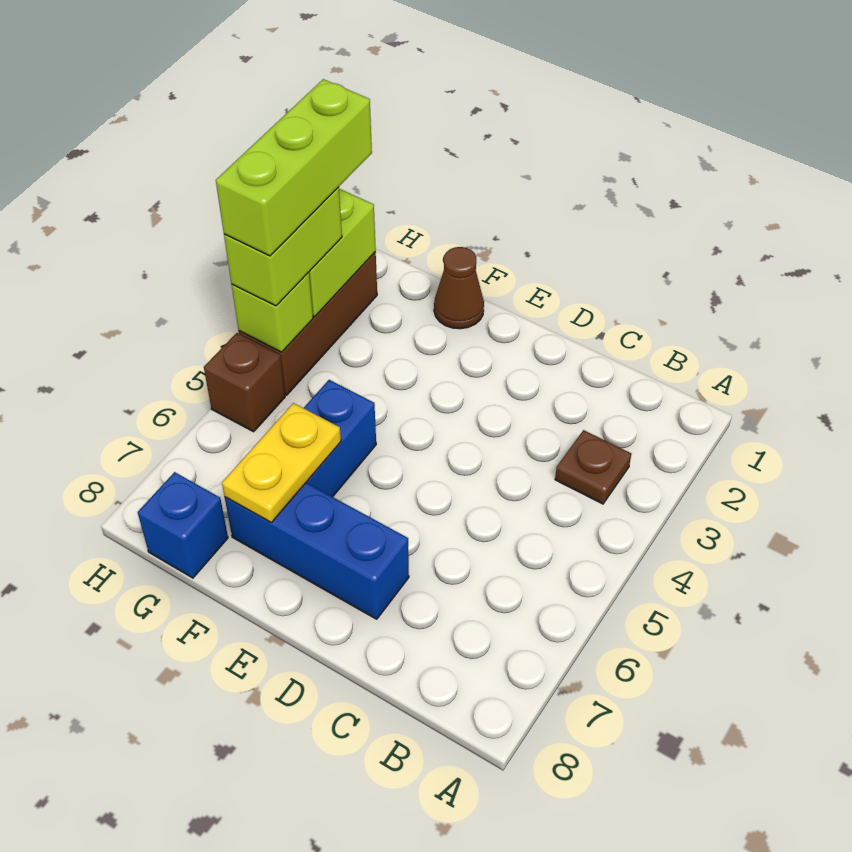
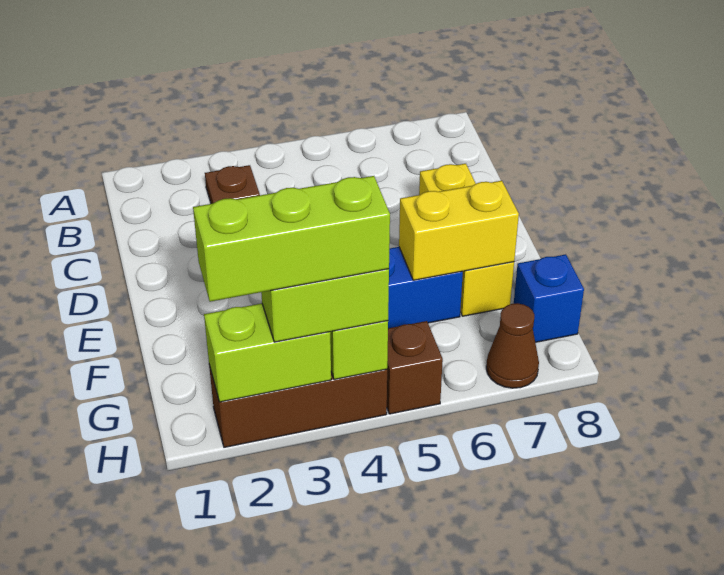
blue 1x3 brick [225,483,409,619] -> yellow 1x3 brick [419,164,514,316]
brown 1x1 cone [434,247,484,329] -> brown 1x1 cone moved to [486,303,539,388]
yellow 1x2 plate [222,403,341,522] -> yellow 1x2 brick [399,181,519,280]

